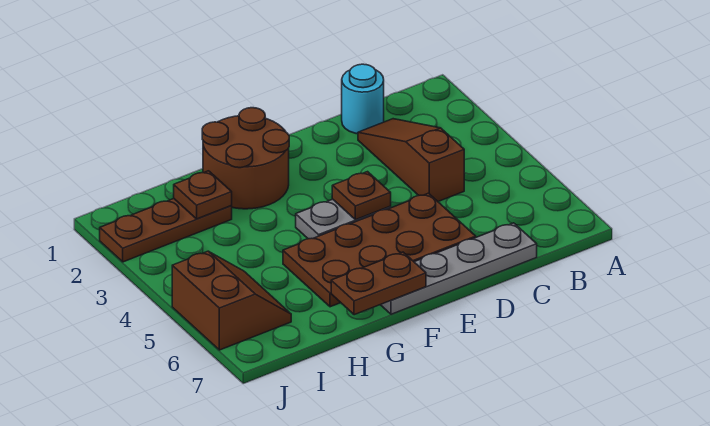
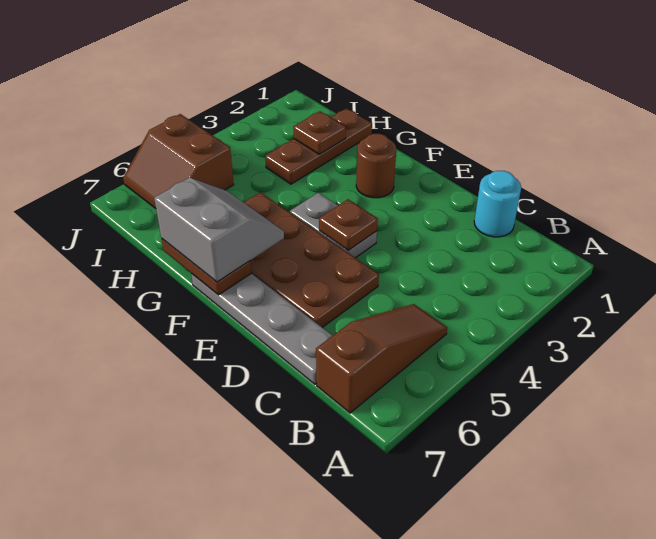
brown 1x3 slope [358,119,464,202] -> brown 1x3 slope moved to [316,304,447,413]
brown 2x2 round brick [202,108,289,209] -> brown 1x1 round brick [356,134,396,198]
none -> grey 2x2 slope [154,177,284,282]
brown 1x3 plate [100,199,232,262] -> brown 1x3 plate turned to [265,108,372,184]
brown 2x2 slope [172,251,291,350] -> brown 2x2 slope turned to [123,114,234,208]

